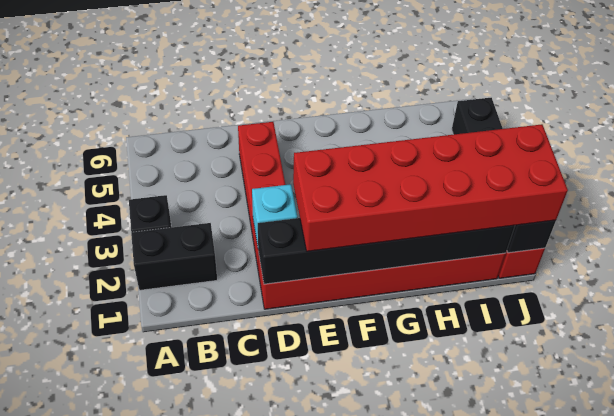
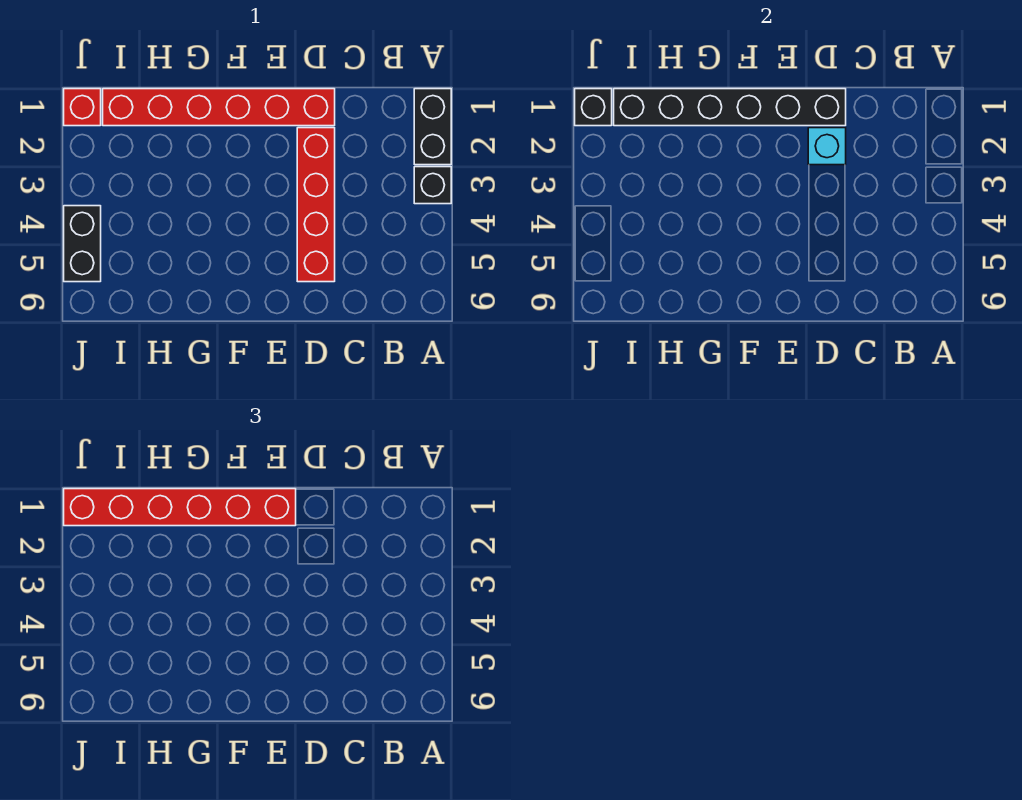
black 1x2 brick [131,223,217,290] -> black 1x2 brick turned to [414,89,451,165]
red 2x6 brick [293,124,568,251] -> red 1x6 brick [64,489,296,526]

